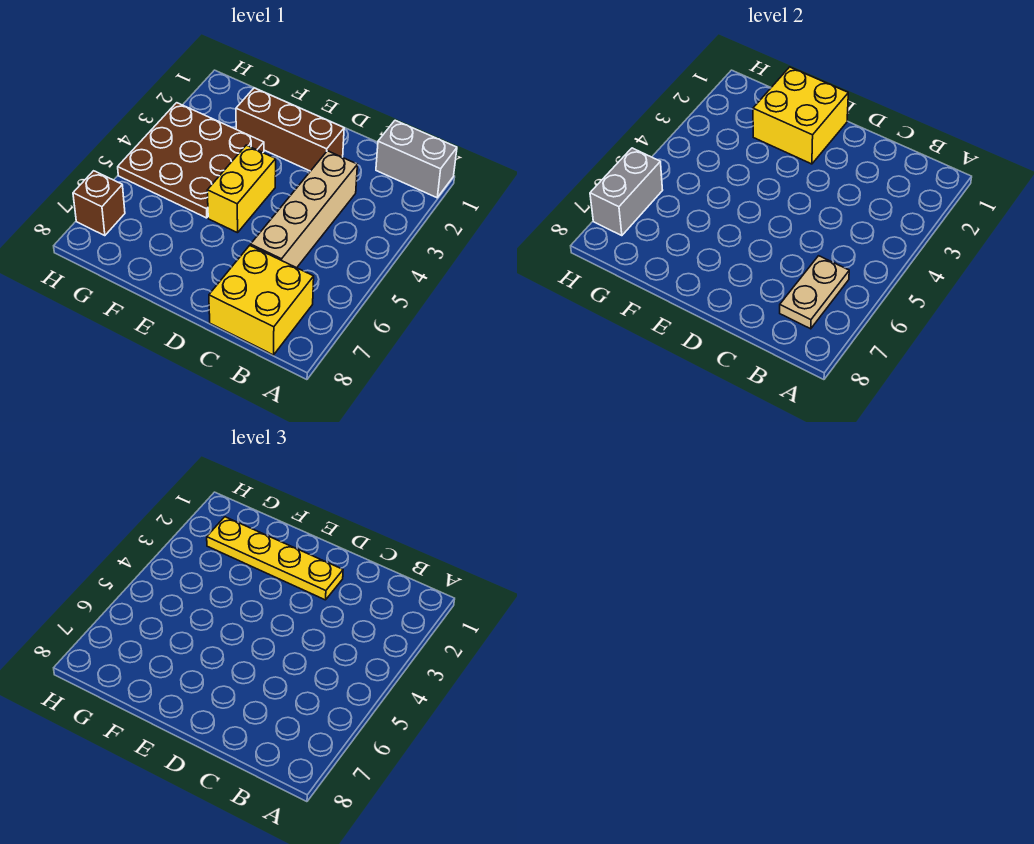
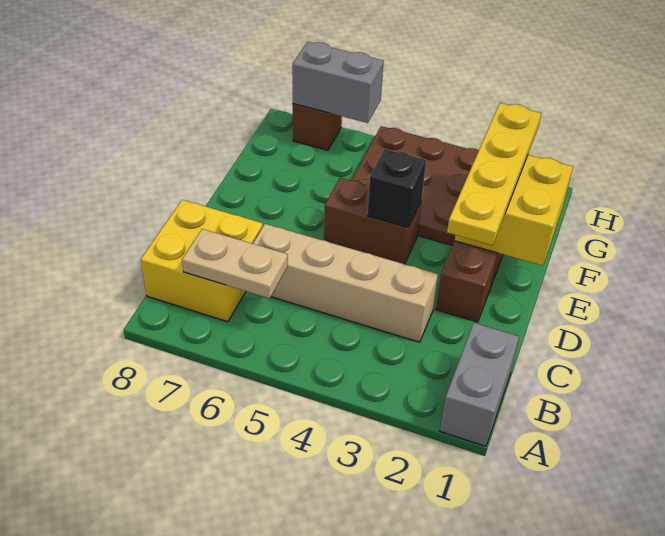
yellow 1x2 brick [207,145,276,233] -> brown 1x2 brick [324,178,421,264]
none -> black 1x1 brick [367,149,426,228]

